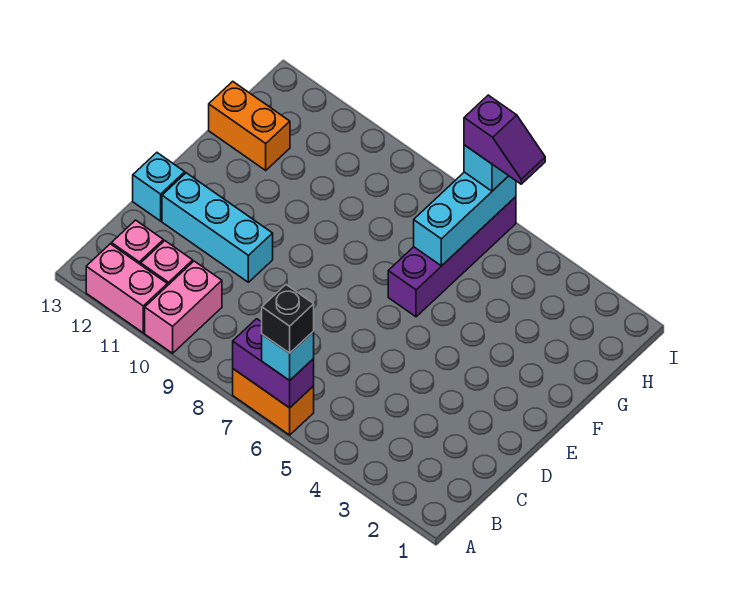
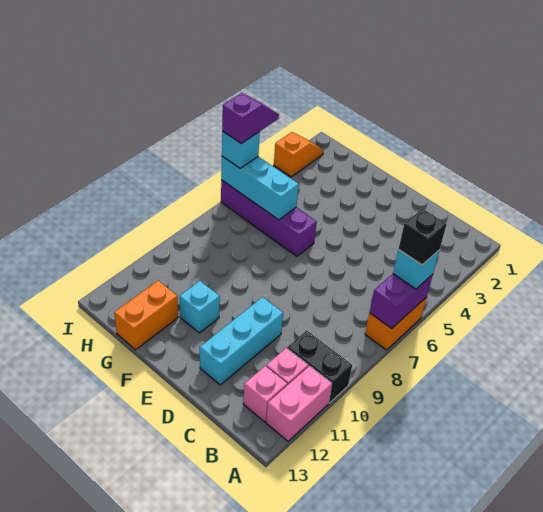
pink 1x2 brick [145,261,222,353] -> black 1x2 brick [287,331,352,403]
cyan 1x1 brick [133,153,185,221] -> cyan 1x1 brick moved to [180,281,220,333]
none -> orange 1x2 slope [274,132,324,177]

